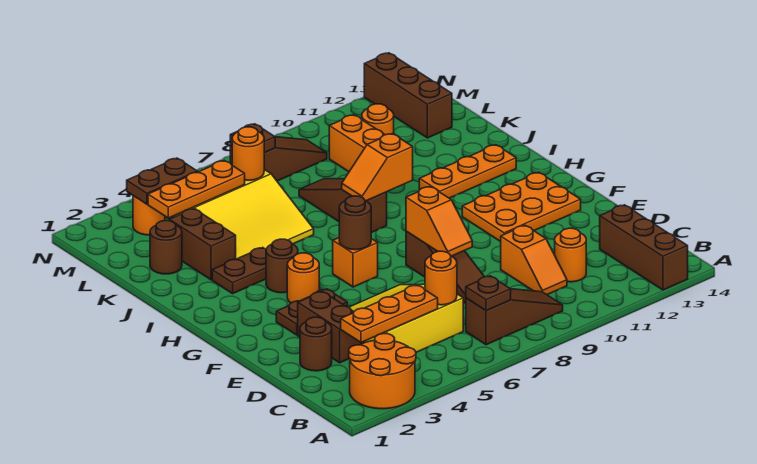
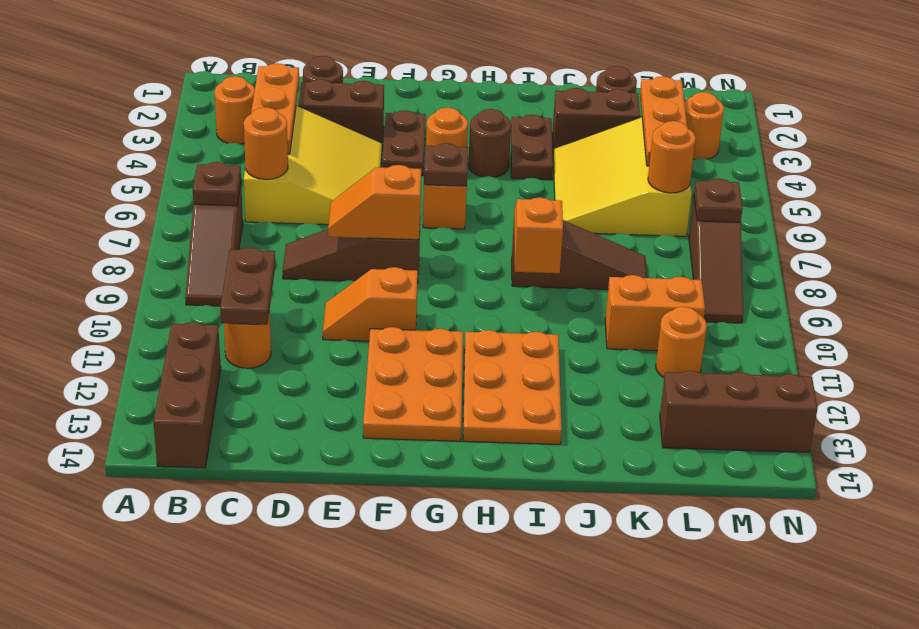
orange 2x2 round brick [349,334,416,409] -> orange 1x1 round brick [215,76,255,144]
brown 1x3 brick [600,205,688,290] -> brown 1x3 brick turned to [154,322,221,468]
orange 1x2 slope [501,225,567,295] -> orange 1x2 slope moved to [323,267,418,341]
brown 1x1 round brick [339,196,371,250] -> brown 1x1 plate [424,143,468,186]
orange 1x3 plate [419,145,516,198] -> orange 2x3 plate [463,330,562,444]
brown 1x2 plate [127,158,198,204] -> brown 1x2 plate moved to [220,247,275,325]

